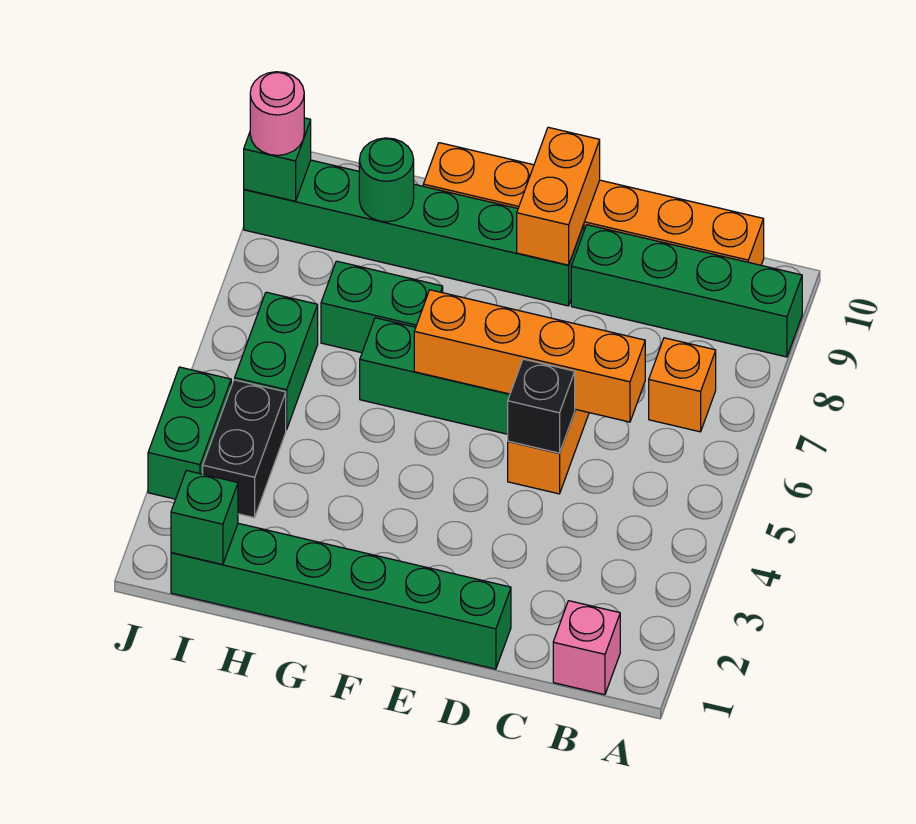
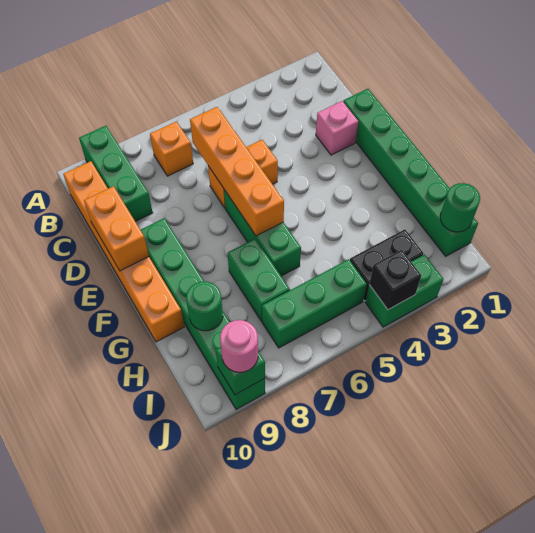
green 1x4 brick [571,225,802,357] -> green 1x3 brick [79,126,153,221]
pink 1x1 brick [553,601,620,695] -> pink 1x1 brick moved to [316,101,358,155]
black 1x1 brick [508,359,575,453] -> black 1x1 brick moved to [369,250,421,310]
orange 1x2 brick [517,127,600,265] -> orange 1x2 brick turned to [84,186,149,271]
green 1x1 brick [171,471,238,565] -> green 1x1 round brick [440,183,480,232]
green 1x2 brick [235,292,318,430] -> green 1x3 brick [262,259,367,348]

